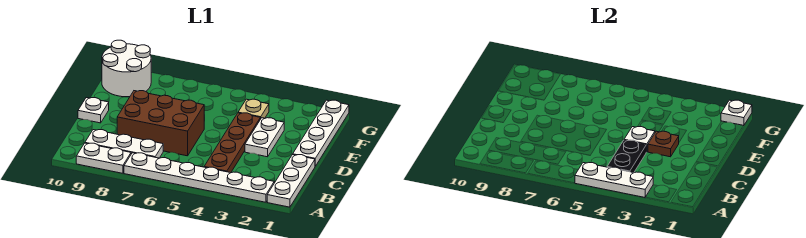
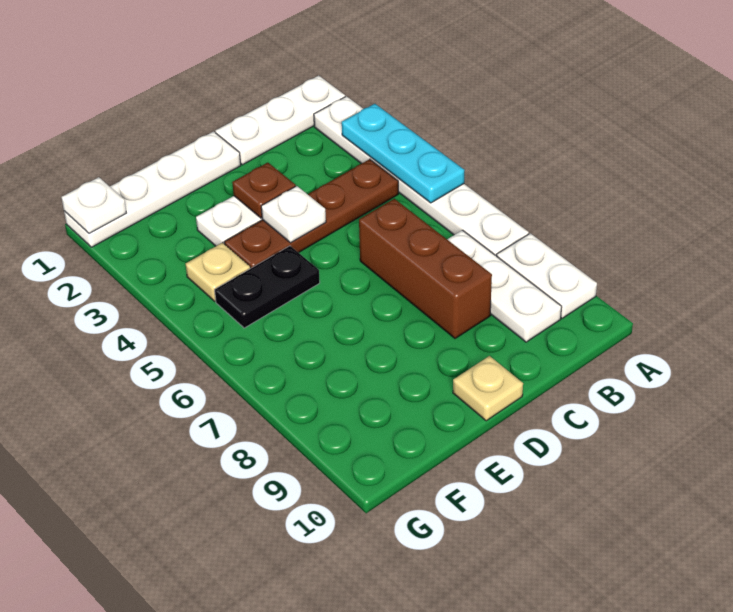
white 1x3 plate [575,163,653,197] -> cyan 1x3 plate [342,104,464,203]
black 1x2 plate [607,140,646,173] -> black 1x2 plate moved to [215,246,320,328]
brown 2x3 brick [117,91,204,156] -> brown 1x3 brick [359,199,492,338]
white 1x1 plate [78,98,109,123] -> tan 1x1 plate [453,356,523,421]
white 2x2 round brick [102,40,151,97] -> none

